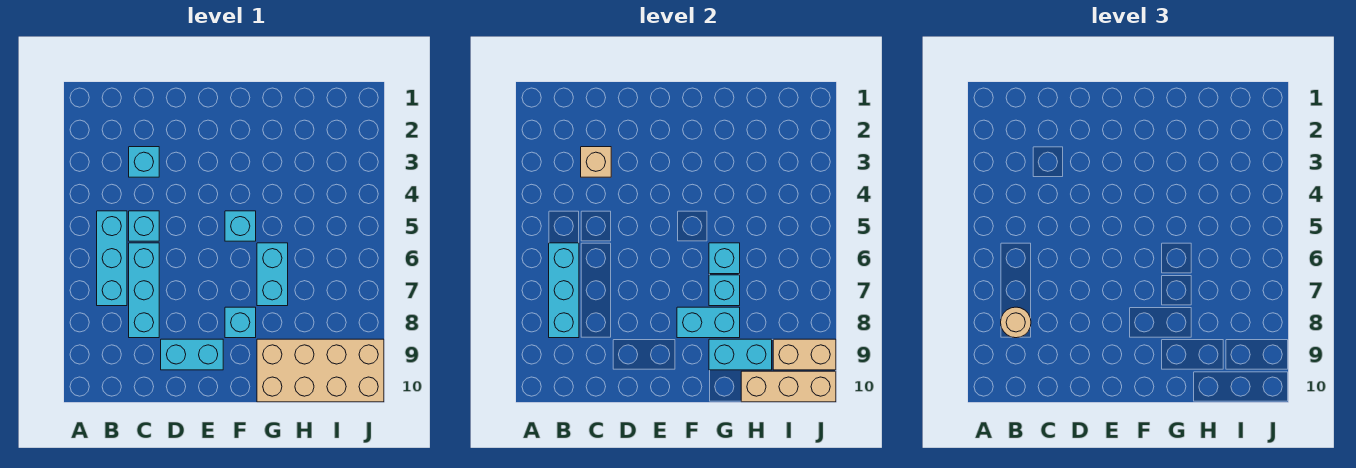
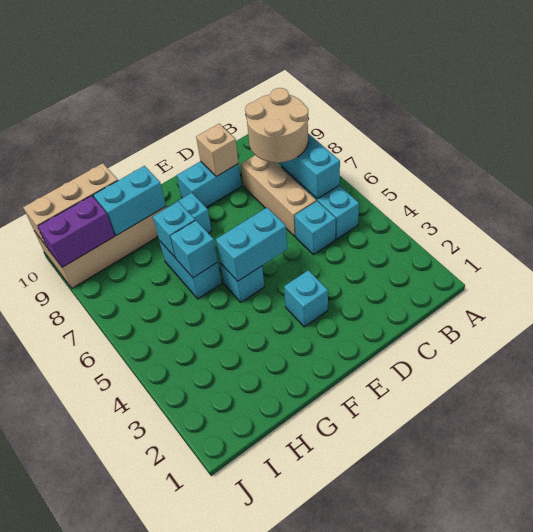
tan 1x1 round brick [1001,307,1031,338] -> tan 2x2 round brick [245,88,308,163]
cyan 1x1 brick [129,147,159,177] -> cyan 1x1 brick moved to [284,270,328,327]
tan 1x1 brick [581,147,611,177] -> tan 1x1 brick moved to [196,124,239,177]
cyan 1x3 brick [129,243,159,338] -> tan 1x3 brick [241,155,316,236]
cyan 1x2 brick [677,307,740,338] -> cyan 1x2 brick moved to [216,208,287,281]
tan 1x2 brick [773,339,836,370] -> purple 1x2 brick [38,196,115,267]

